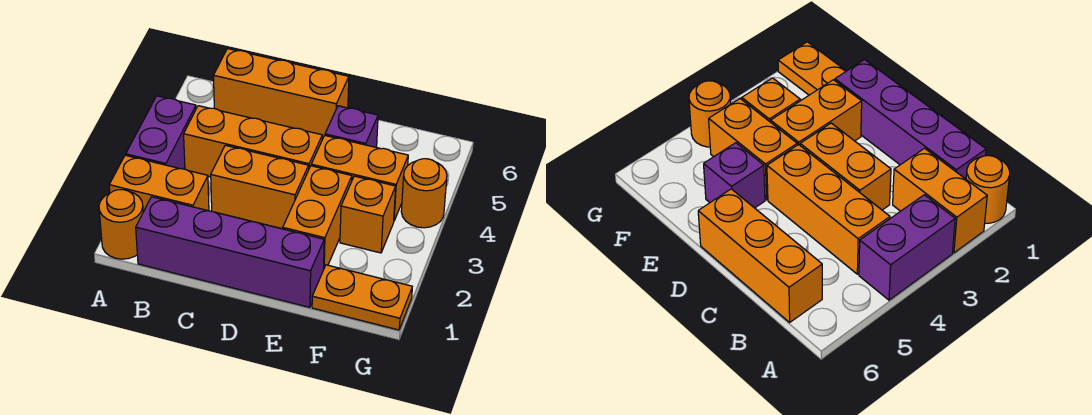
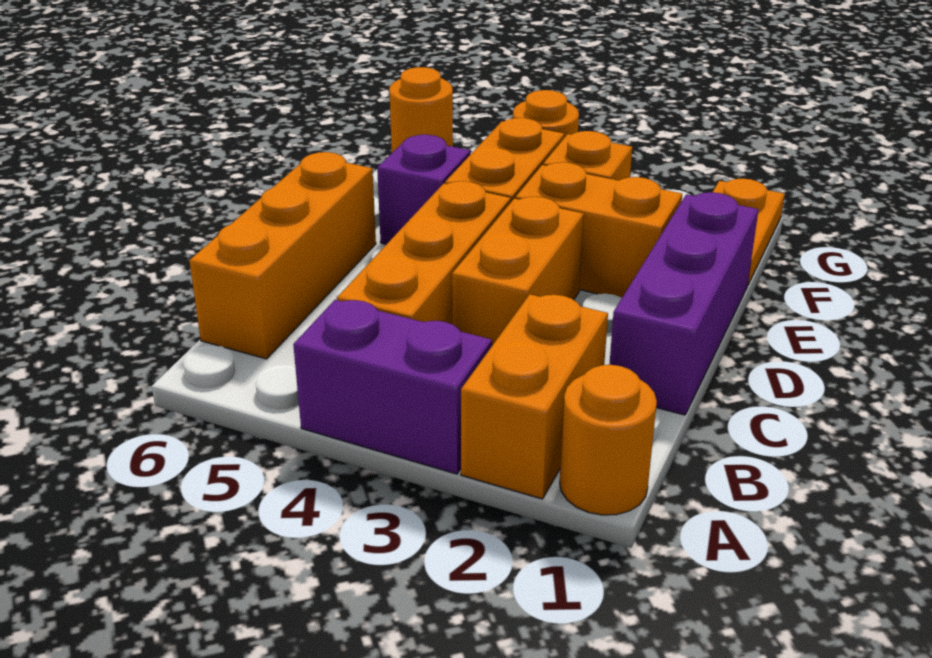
purple 1x4 brick [136,197,324,307] -> purple 1x3 brick [609,192,759,415]
none -> orange 1x1 round brick [389,67,453,153]

